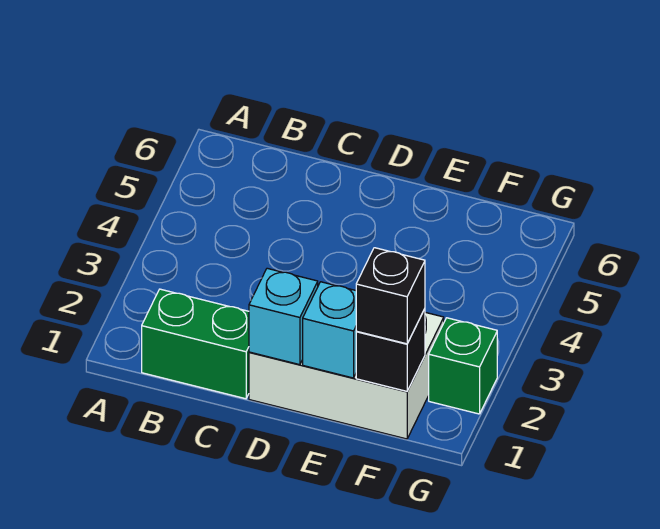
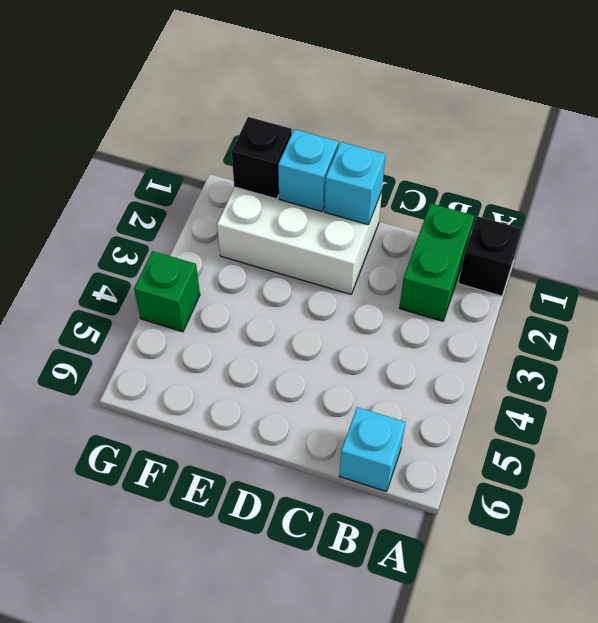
green 1x2 brick [142,289,249,399] -> green 1x2 brick turned to [399,203,474,321]
none -> cyan 1x1 brick [339,407,405,492]
black 1x1 brick [356,248,425,344] -> black 1x1 brick moved to [458,216,522,296]
green 1x1 brick [429,318,497,414] -> green 1x1 brick moved to [134,251,200,332]

